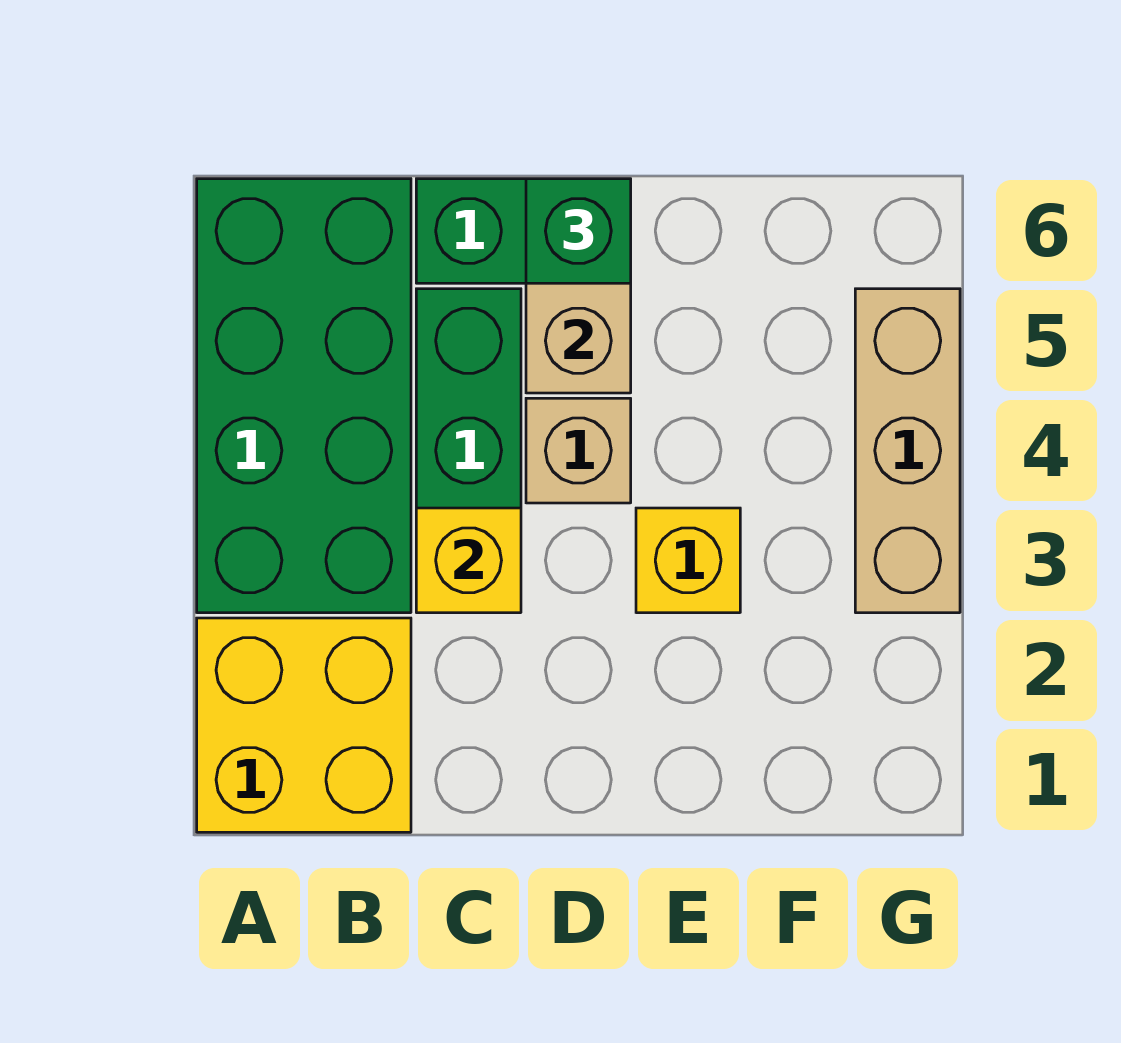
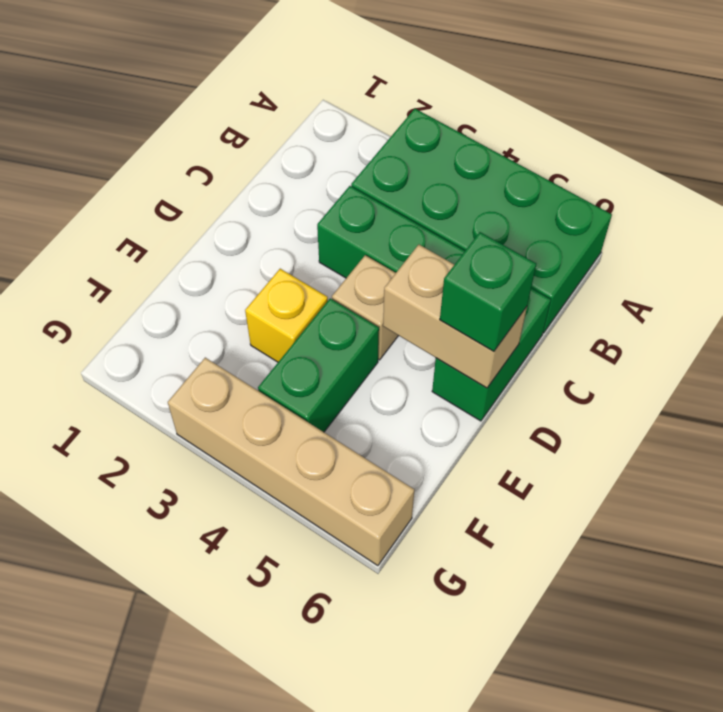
yellow 2x2 brick [197,618,411,832] -> none
yellow 1x1 brick [416,508,521,613] -> none
none -> green 1x2 brick [258,298,379,432]
tan 1x3 brick [855,289,960,613] -> tan 1x4 brick [168,358,414,566]

